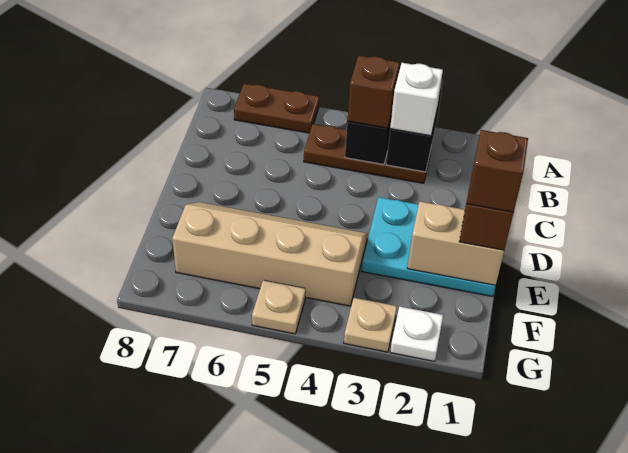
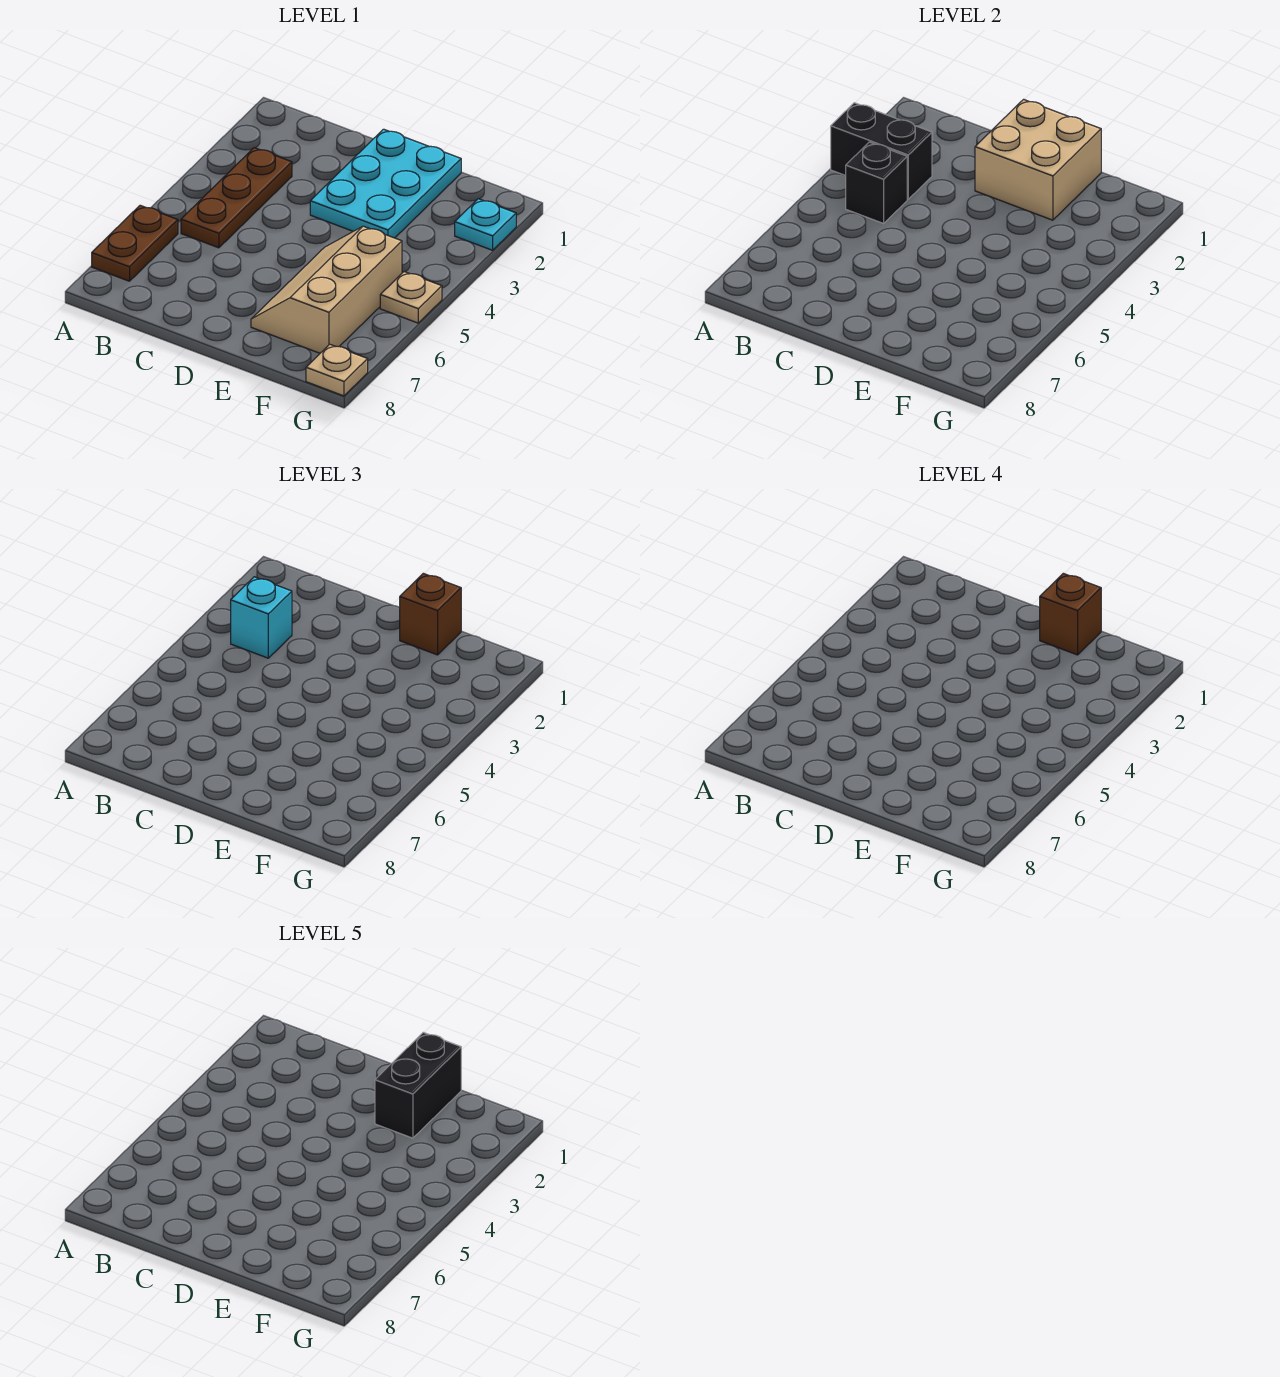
white 1x1 brick [390,63,443,136] -> cyan 1x1 brick [231,577,292,658]
brown 1x1 brick [347,55,399,128] -> none
tan 1x2 brick [407,201,504,285] -> tan 2x2 brick [975,99,1101,220]
none -> black 1x2 brick [375,1032,461,1138]
tan 2x4 slope [172,202,368,306] -> tan 2x3 slope [251,226,402,353]
white 1x1 plate [390,307,443,361] -> cyan 1x1 plate [455,199,516,250]
tan 1x1 plate [344,298,397,352] -> tan 1x1 plate moved to [306,344,368,396]

